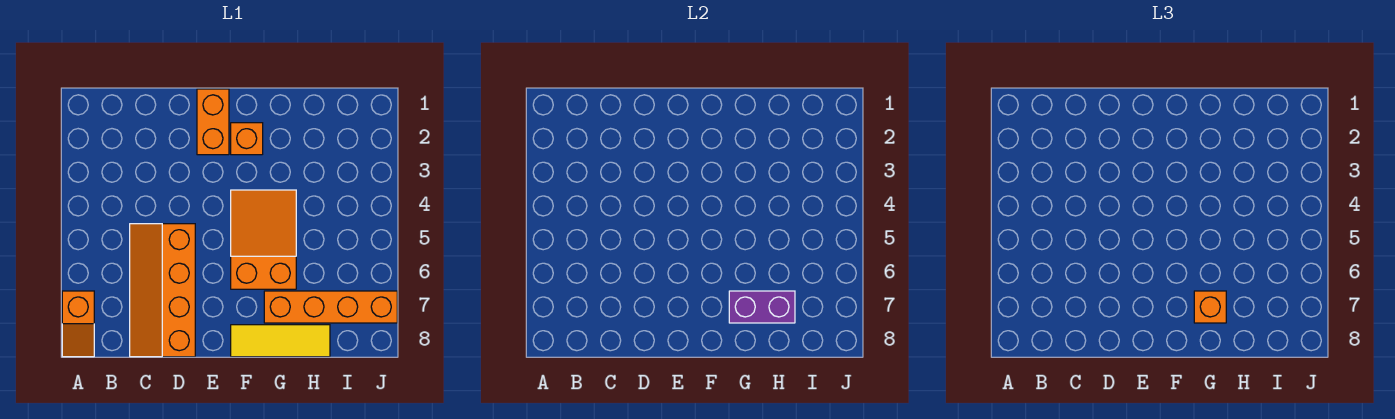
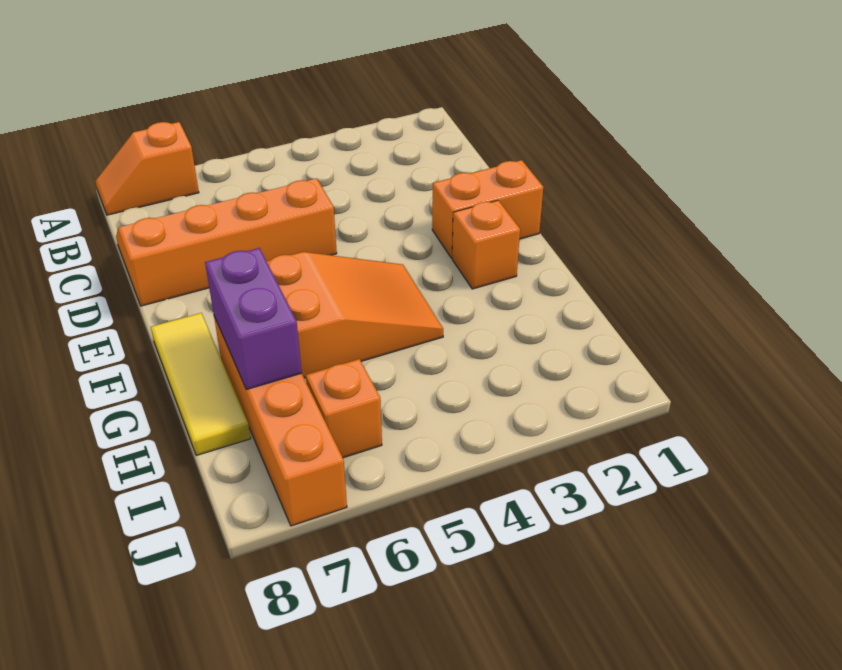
orange 1x1 brick [1194,291,1226,323] -> orange 1x1 brick moved to [306,359,382,458]

